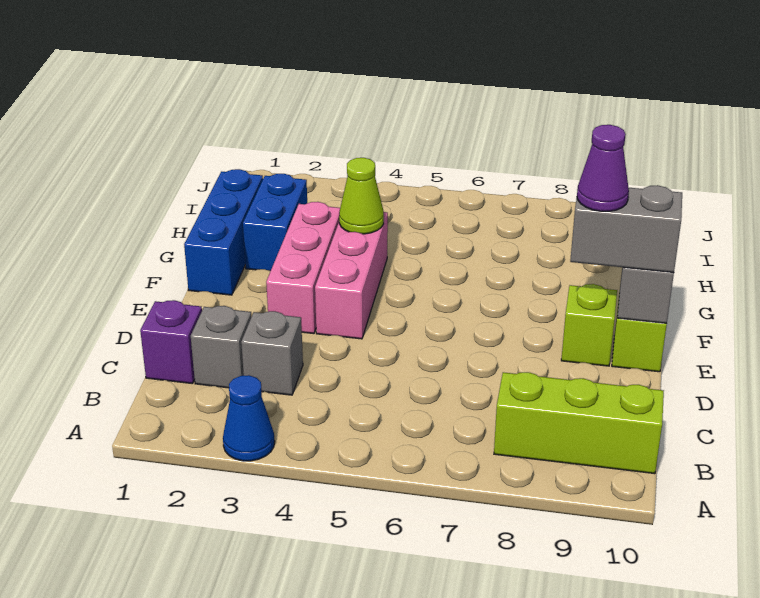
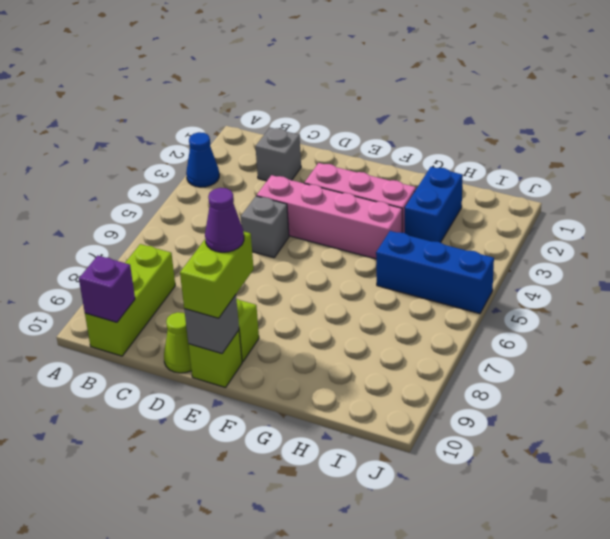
purple 1x1 brick [140,300,202,384] -> purple 1x1 brick moved to [79,256,135,322]
grey 1x1 brick [241,311,303,395] -> grey 1x1 brick moved to [241,196,289,258]
pink 1x3 brick [315,212,388,339] -> pink 1x4 brick [257,175,402,259]
grey 1x2 brick [570,185,682,272] -> lime 1x2 brick [180,231,254,318]
blue 1x3 brick [184,169,263,295] -> blue 1x3 brick moved to [376,231,494,314]
blue 1x2 brick [243,174,307,271] -> blue 1x2 brick turned to [405,167,463,243]
lime 1x1 cone [339,158,384,234] -> lime 1x1 cone moved to [164,312,192,373]

